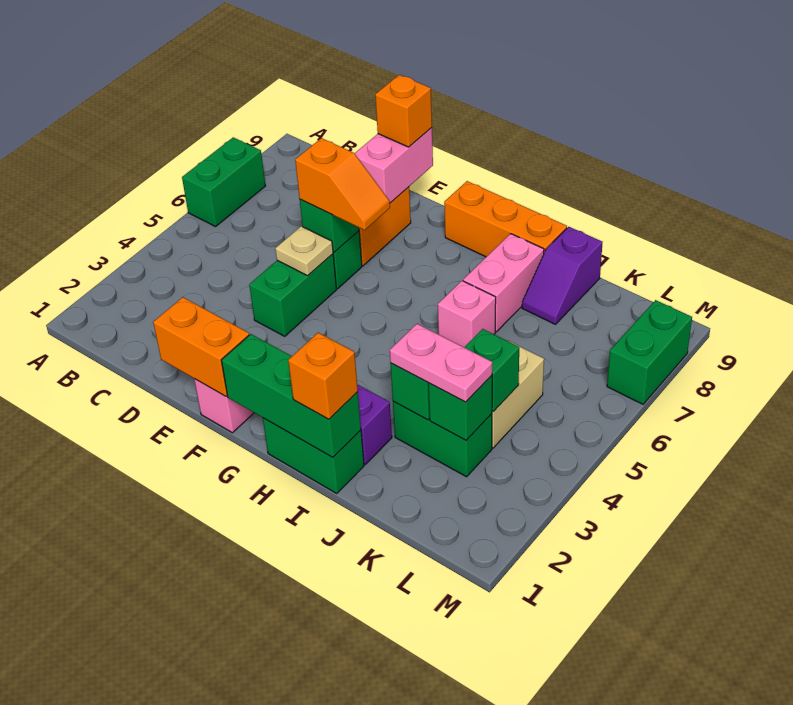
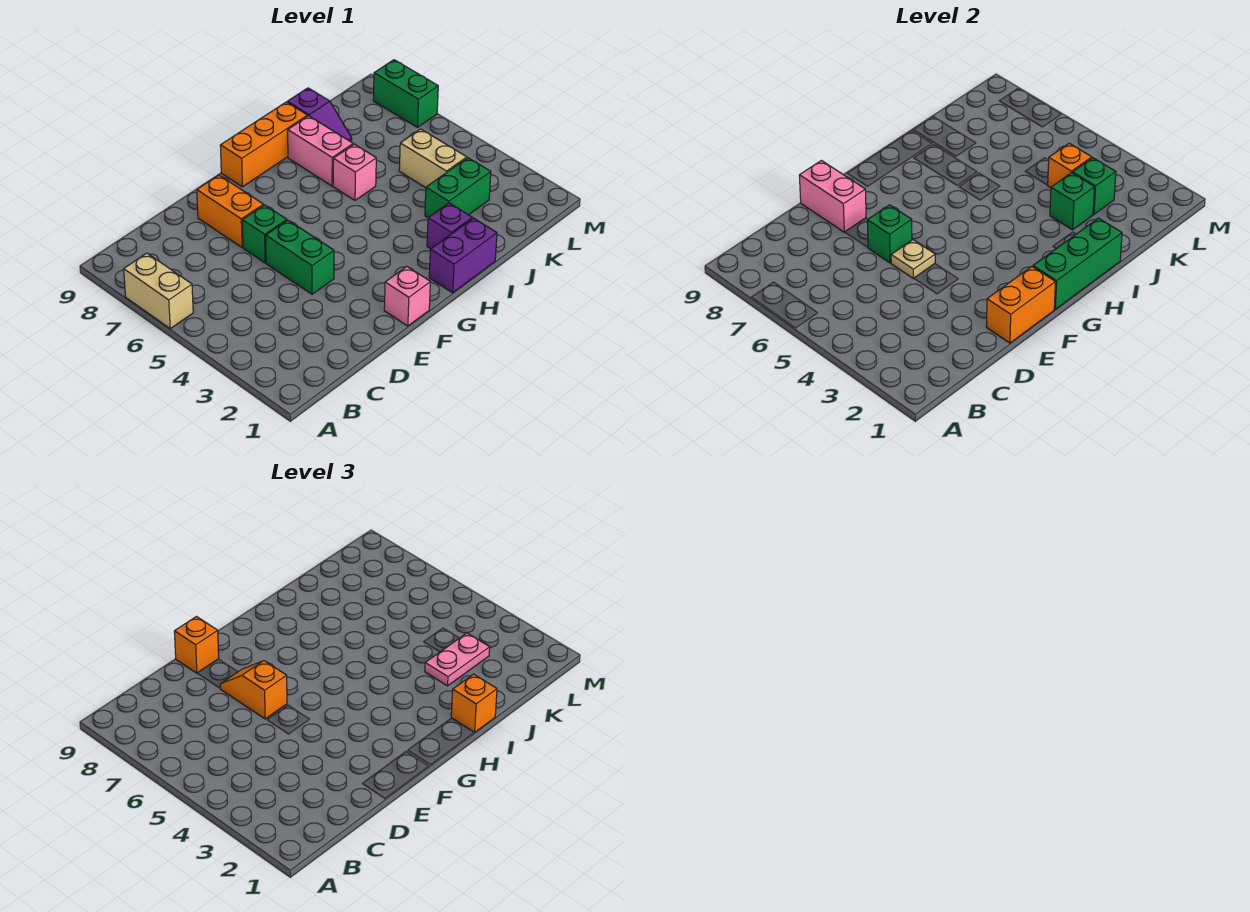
green 1x2 brick [182,137,265,227] -> tan 1x2 brick [124,253,193,329]
orange 1x2 slope [295,138,390,230] -> orange 1x2 slope turned to [220,661,287,719]
green 1x2 brick [263,418,364,493] -> purple 1x2 brick [429,218,497,293]
green 1x1 brick [464,329,519,412] -> orange 1x1 brick [1048,143,1092,188]

